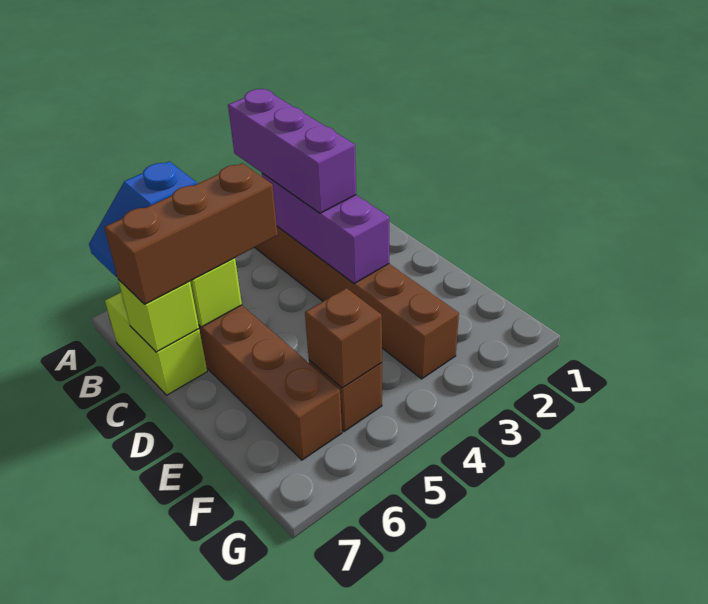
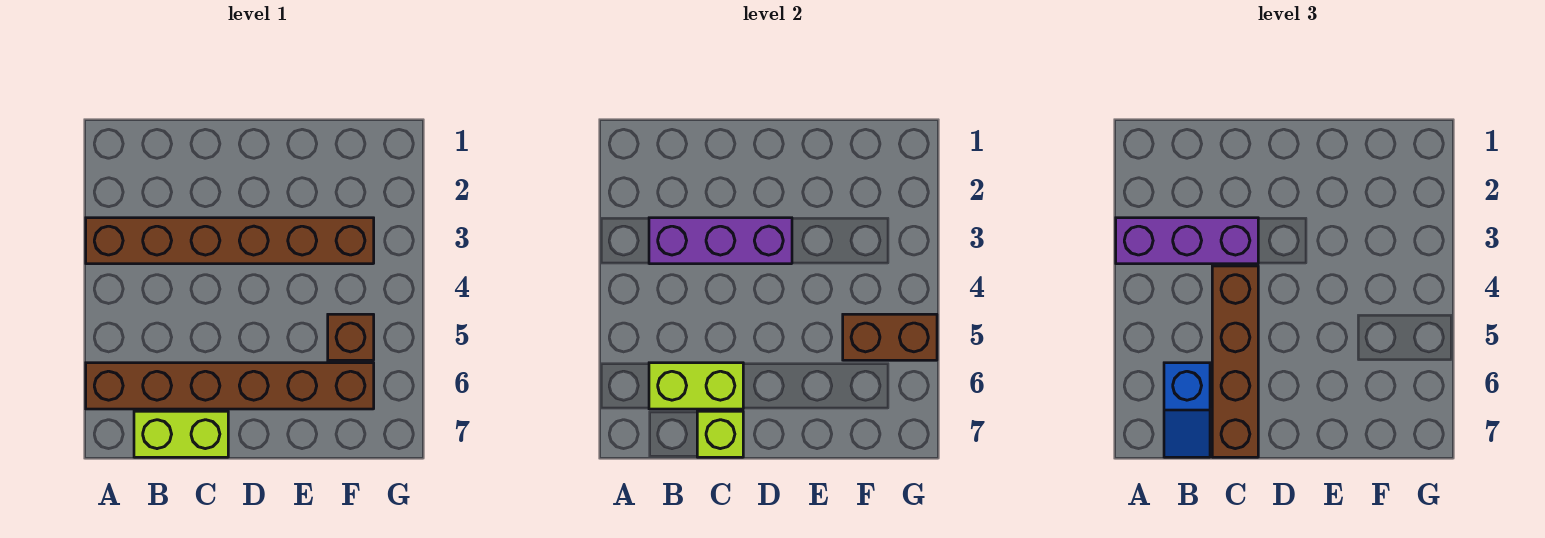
brown 1x3 brick [104,163,278,304] -> brown 1x4 brick [1212,266,1258,457]
brown 1x1 brick [305,288,382,388] -> brown 1x2 brick [843,314,937,360]

